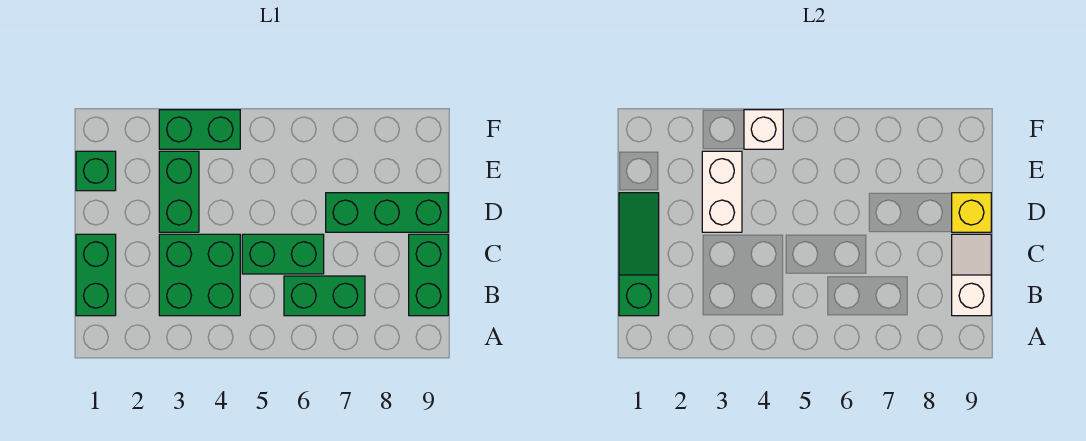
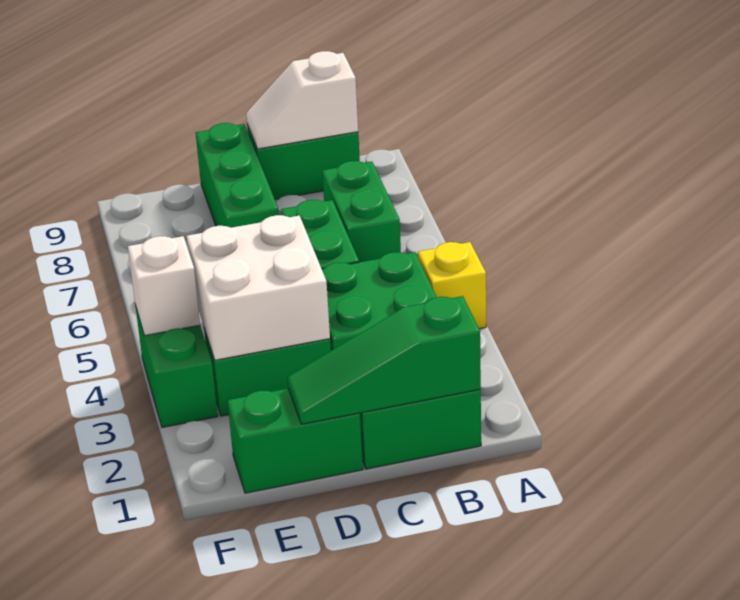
white 1x2 brick [702,151,742,232] -> white 2x2 brick [187,215,330,360]
yellow 1x1 brick [952,193,991,232] -> yellow 1x1 brick moved to [418,242,486,329]
green 1x1 brick [76,151,116,191] -> green 1x2 brick [227,388,363,493]

